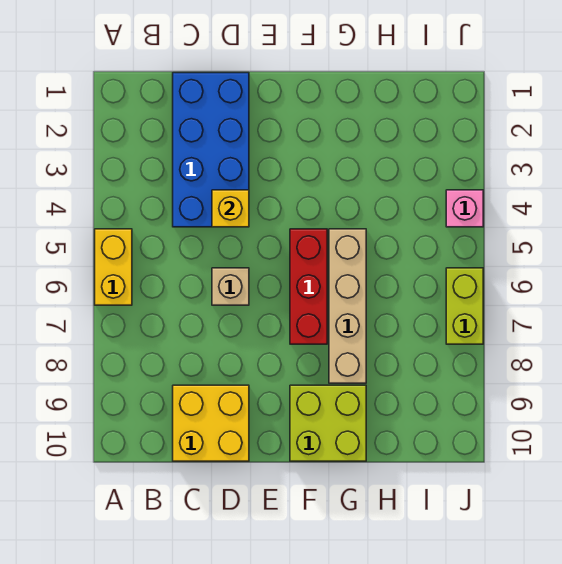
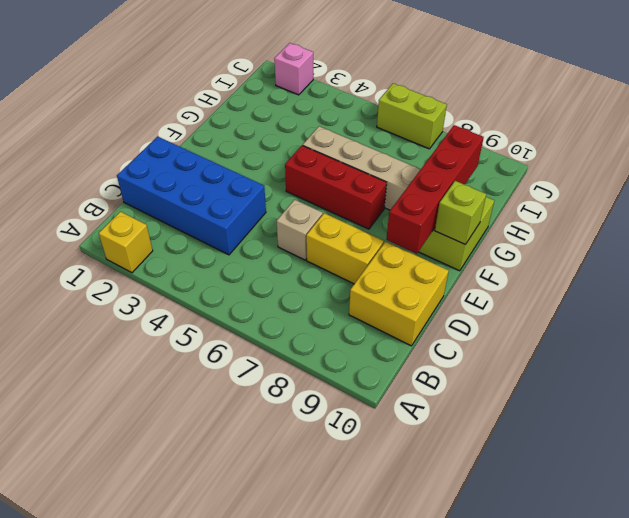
yellow 1x2 brick [95,229,132,305] -> yellow 1x2 brick moved to [306,213,384,284]
yellow 1x1 brick [212,190,249,227] -> yellow 1x1 brick moved to [99,212,153,273]
none -> red 1x4 brick [386,125,484,254]
none -> lime 1x1 brick [435,181,486,245]
pink 1x1 brick [446,190,483,227] -> pink 1x1 brick moved to [274,43,313,95]

